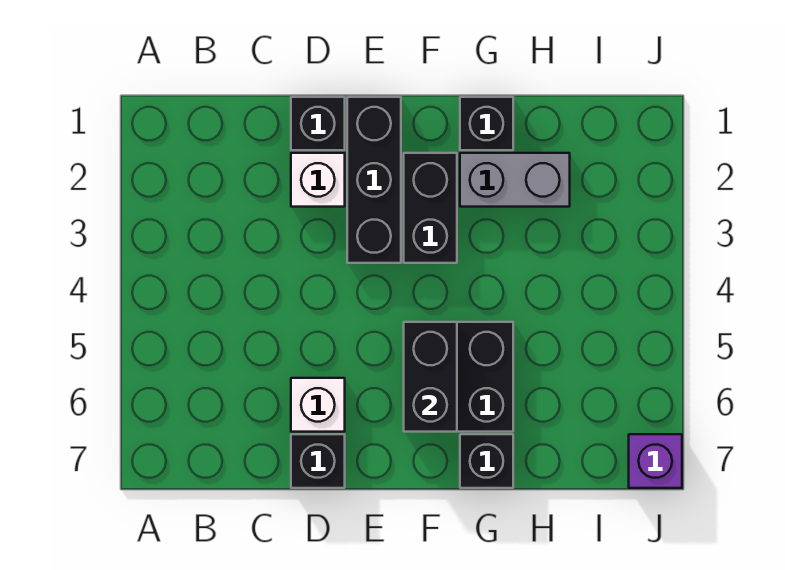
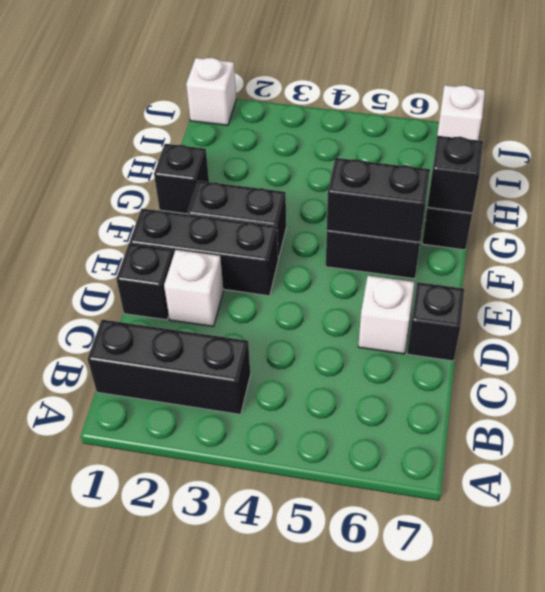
none -> black 1x3 brick [88,320,250,414]
grey 1x2 brick [460,153,570,207] -> none
none -> black 1x1 brick [427,136,483,213]
none -> white 1x1 brick [186,58,236,125]
purple 1x1 brick [629,434,682,488] -> white 1x1 brick [437,85,485,140]

